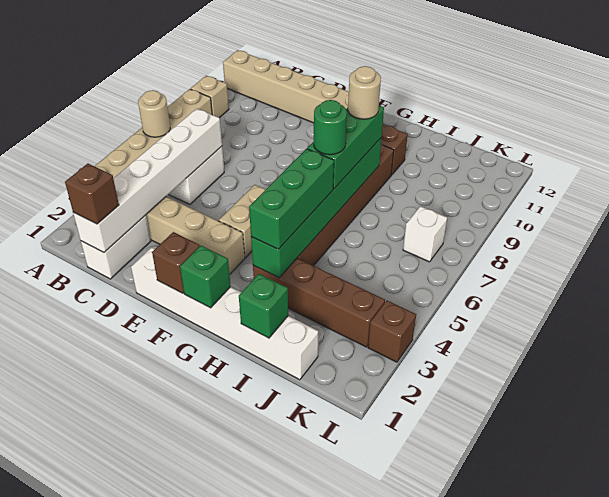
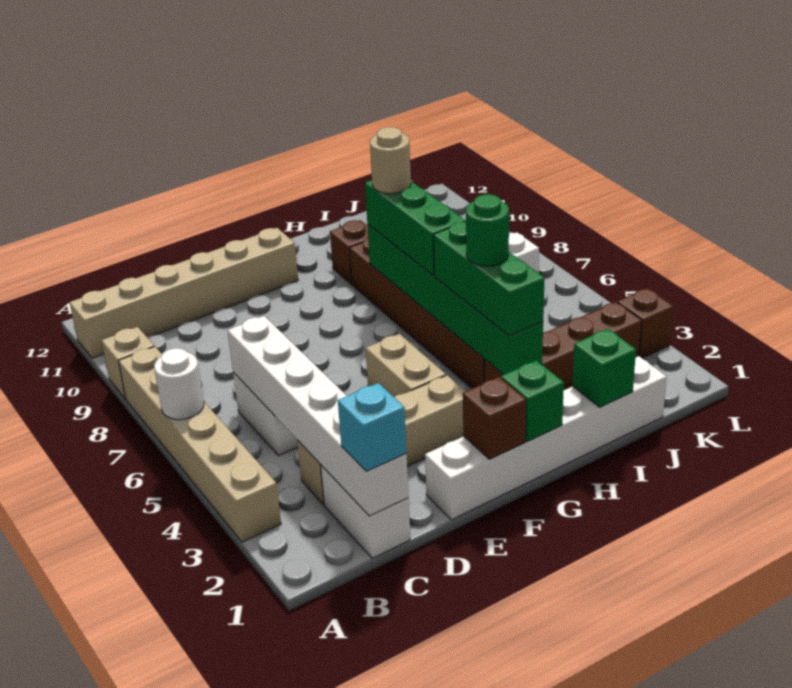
tan 1x1 round brick [138,90,170,137] -> white 1x1 round brick [154,348,204,420]
brown 1x1 brick [65,164,119,224] -> cyan 1x1 brick [338,383,407,471]
green 1x1 round brick [314,100,347,155] -> green 1x1 round brick moved to [466,194,509,266]

